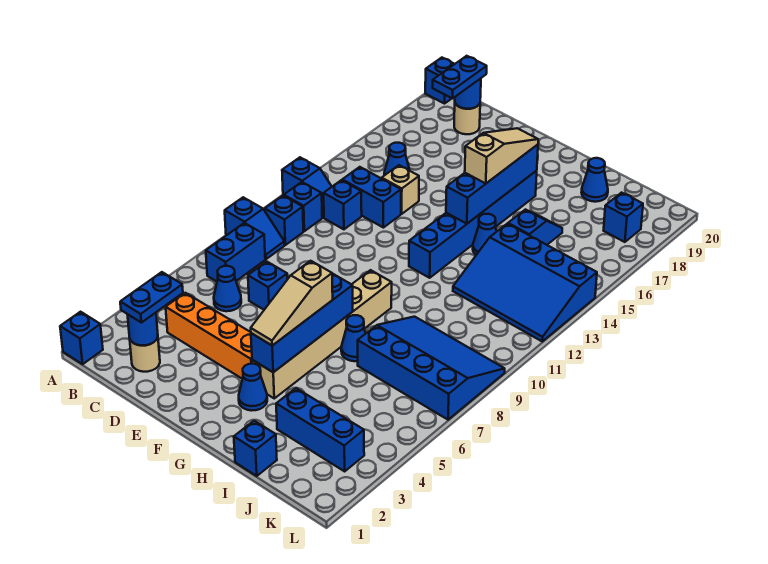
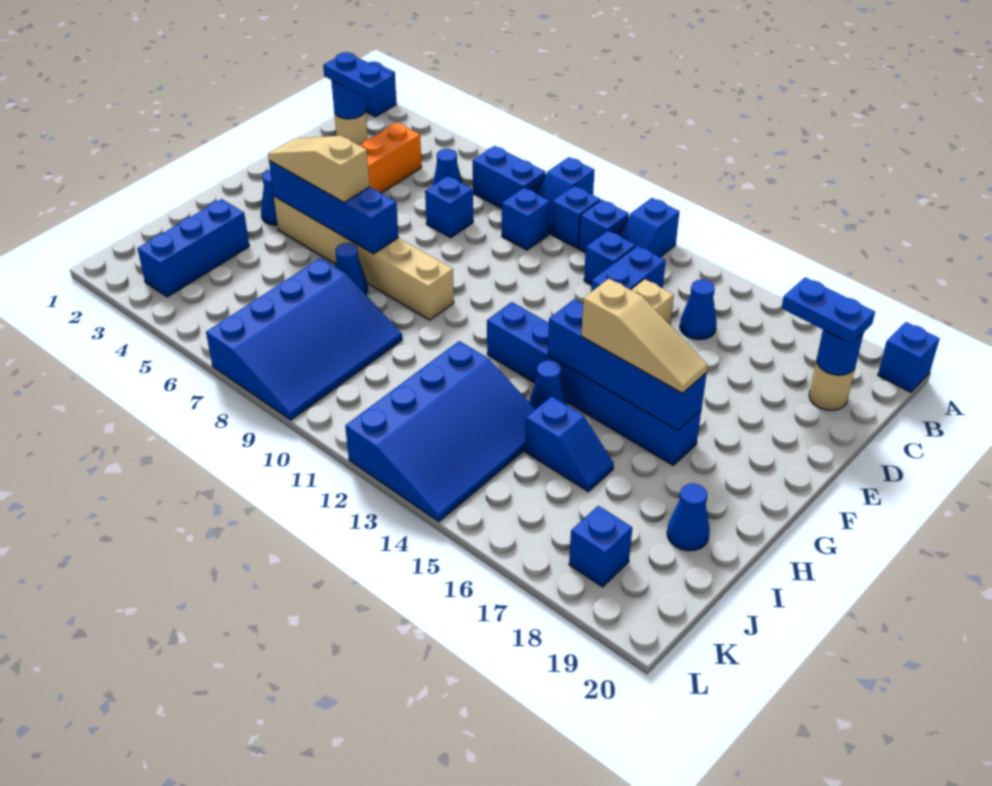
blue 1x1 brick [234,421,277,476] -> blue 1x1 brick moved to [502,188,550,250]
blue 3x4 slope [453,224,597,341] -> blue 3x4 slope turned to [345,341,535,522]

